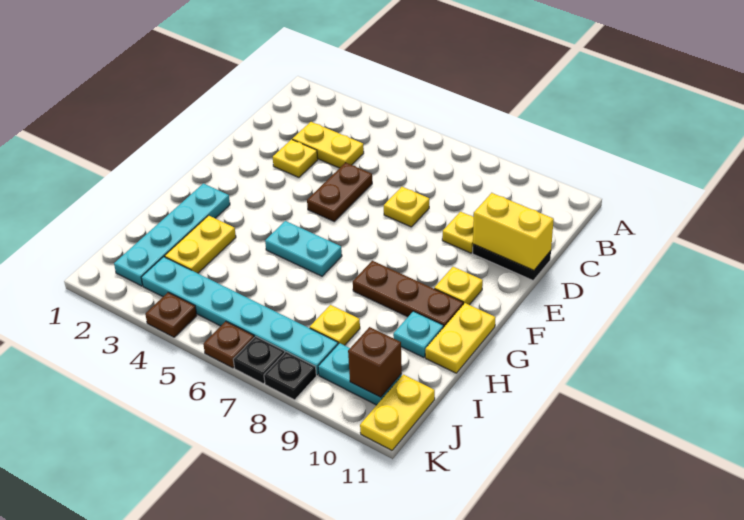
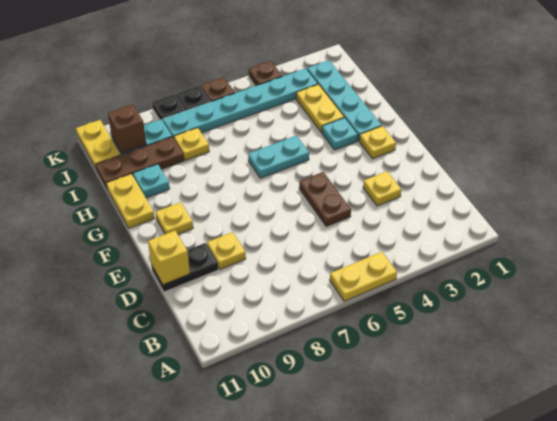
yellow 1x2 plate [292,122,364,168] -> yellow 1x2 plate moved to [330,252,397,301]
yellow 1x1 plate [384,187,429,227] -> yellow 1x1 plate moved to [359,126,396,159]
yellow 1x2 brick [473,193,554,270] -> yellow 1x1 brick [148,231,190,285]
none -> cyan 1x1 plate [322,118,358,150]
brown 1x3 plate [353,261,463,328] -> brown 1x3 plate moved to [96,137,184,188]

